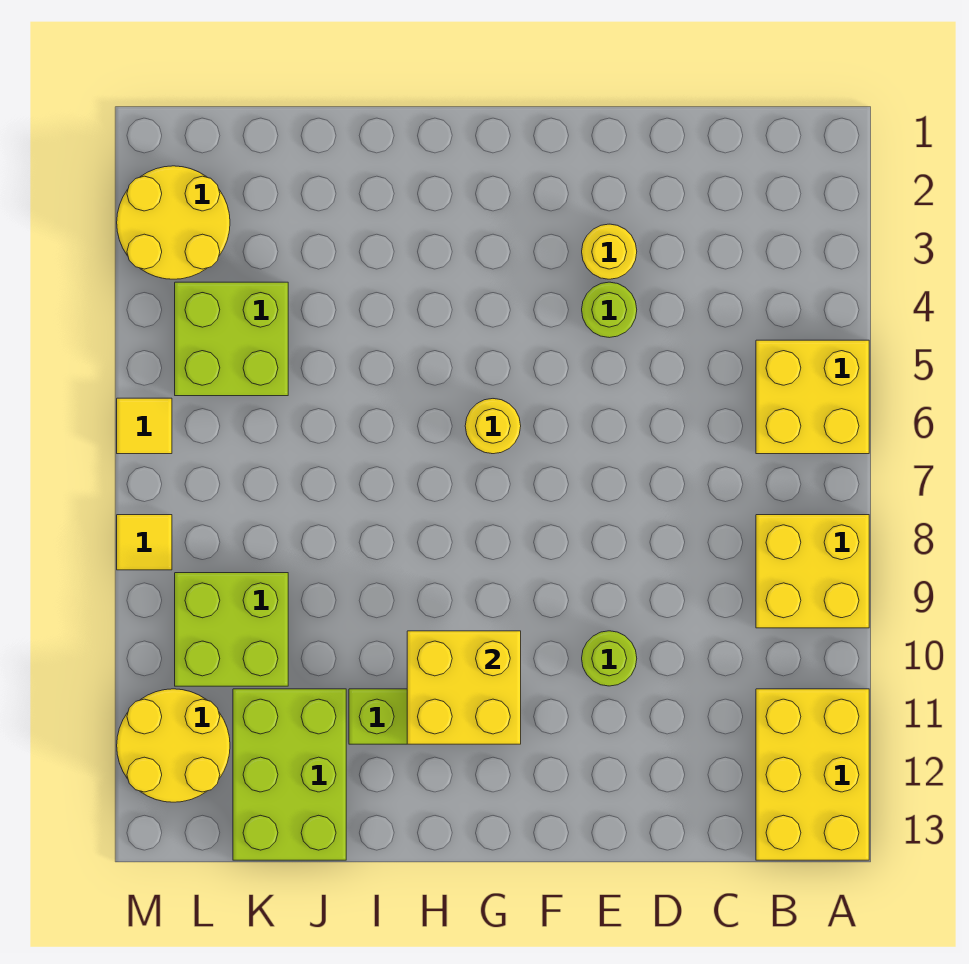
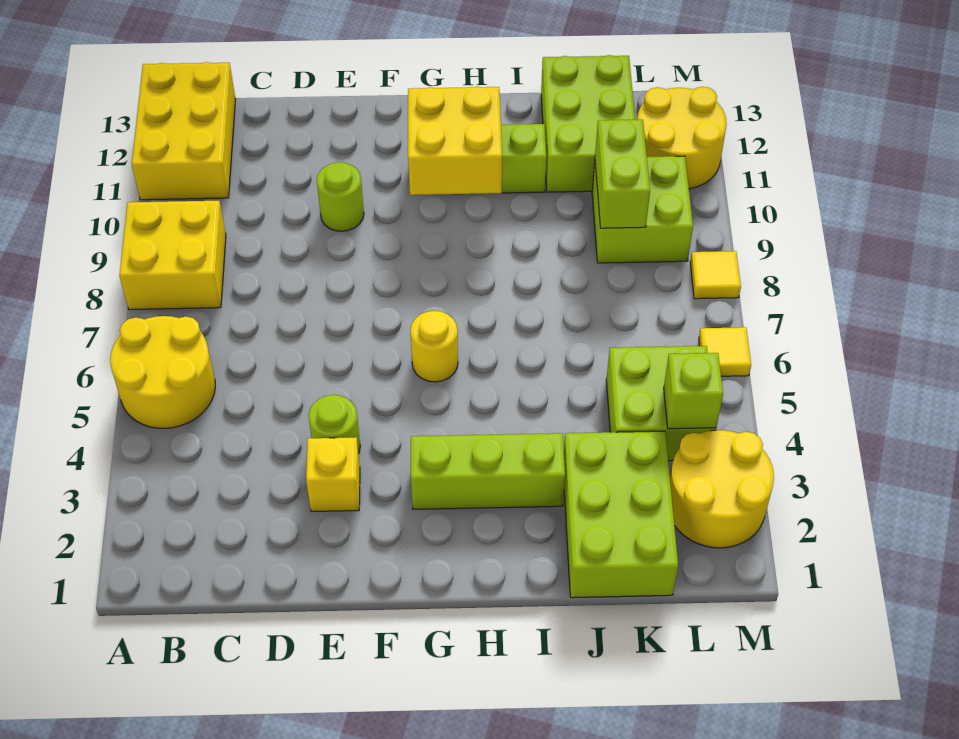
yellow 2x2 brick [756,340,869,454] -> yellow 2x2 round brick [110,316,215,428]
yellow 1x1 round brick [582,224,637,279] -> yellow 1x1 brick [306,437,360,512]
none -> lime 1x3 brick [411,433,565,509]
none -> lime 2x3 brick [564,431,678,598]
none -> lime 1x2 brick [595,119,650,228]
none -> lime 1x1 brick [664,353,723,429]

